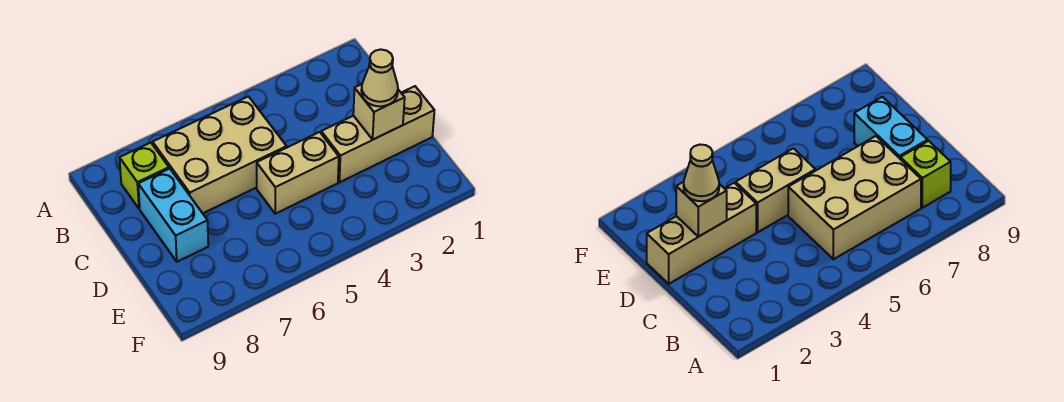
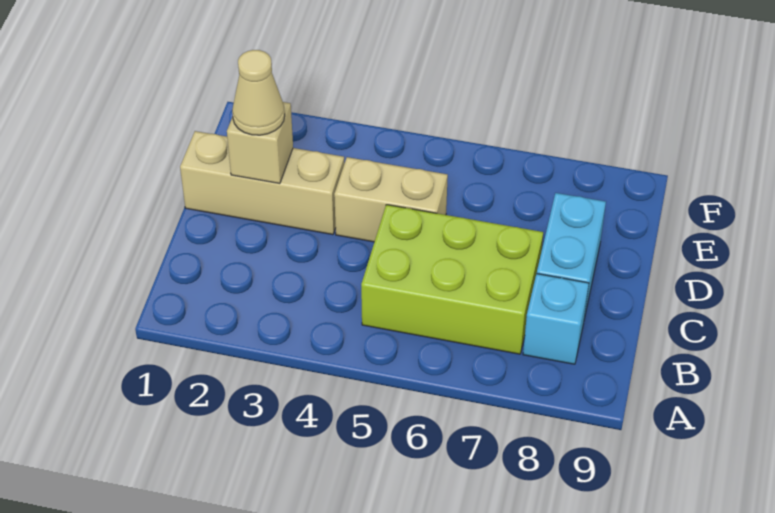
tan 2x3 brick [153,96,287,213] -> lime 2x3 brick [361,205,543,354]
lime 1x1 brick [120,143,169,209] -> cyan 1x1 brick [523,274,589,364]

